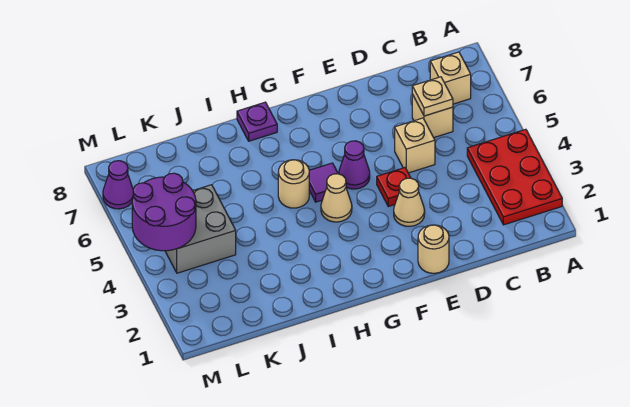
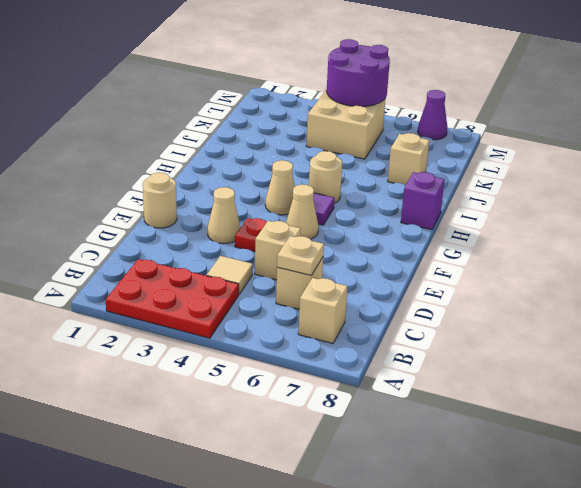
none -> tan 1x1 tile [207,256,253,294]
purple 1x1 cone [339,141,370,189] -> tan 1x1 cone [286,184,319,239]
purple 1x1 plate [237,102,277,141] -> purple 1x1 brick [401,172,445,230]
none -> tan 1x1 brick [388,133,429,185]
grey 2x2 brick [165,185,236,273] -> tan 2x2 brick [306,89,385,159]

